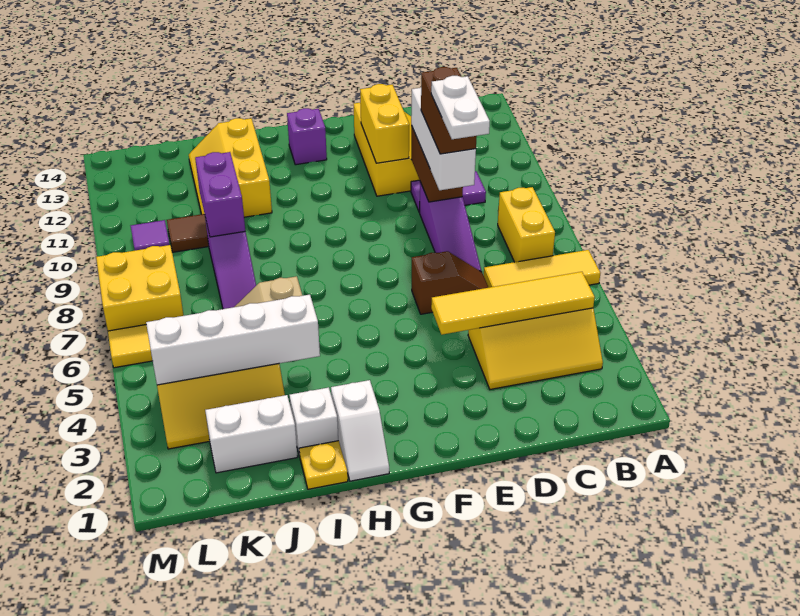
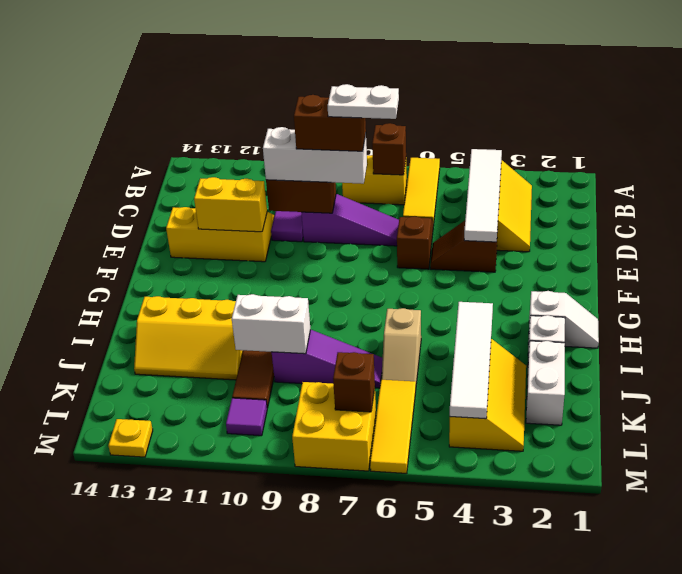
yellow 1x4 tile [431,272,595,335] -> white 1x4 tile [464,149,502,242]
none -> brown 1x1 brick [372,123,406,175]
none -> brown 1x2 slope [430,221,498,272]
purple 1x1 brick [287,108,327,165] -> none
yellow 1x1 plate [299,441,348,489] -> yellow 1x1 plate moved to [108,419,153,457]
white 1x4 brick [146,294,320,385] -> white 1x4 tile [450,302,493,419]
purple 1x2 brick [195,152,245,237] -> white 1x2 brick [232,294,310,354]
none -> brown 1x1 brick [333,352,375,412]

